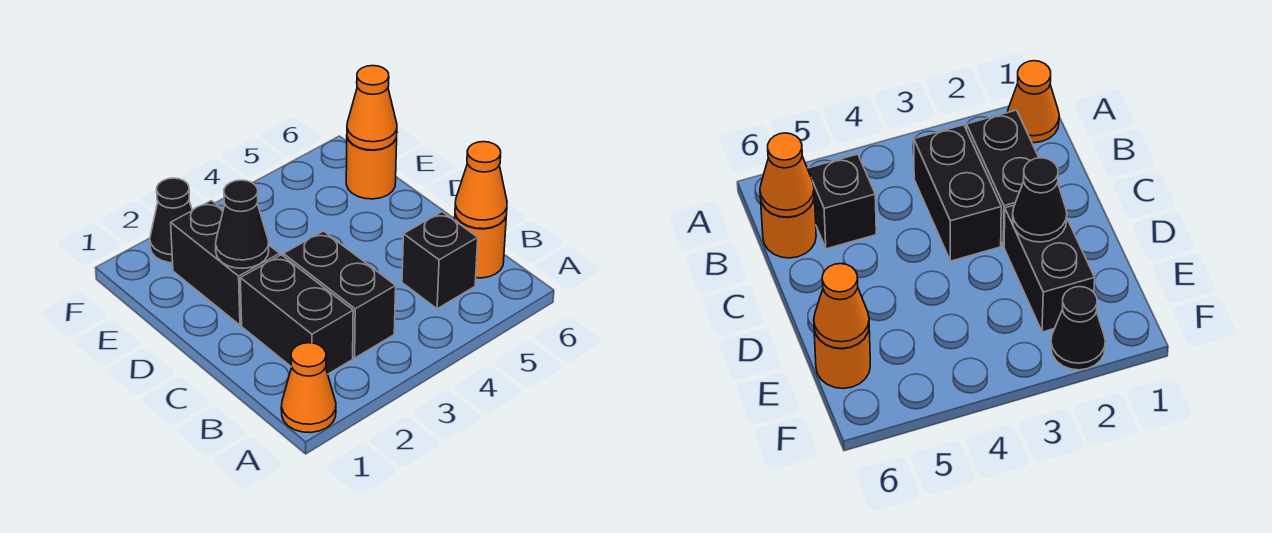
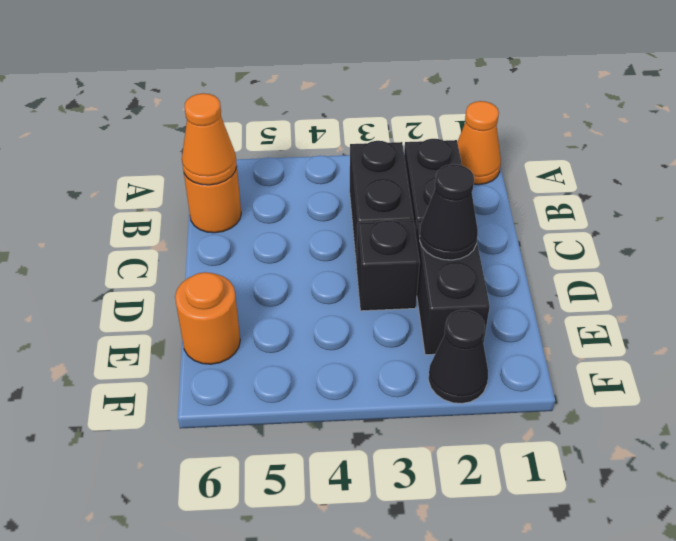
black 1x1 brick [402,212,478,309] -> black 1x1 brick moved to [357,220,420,311]
orange 1x1 cone [347,66,397,150] -> none

